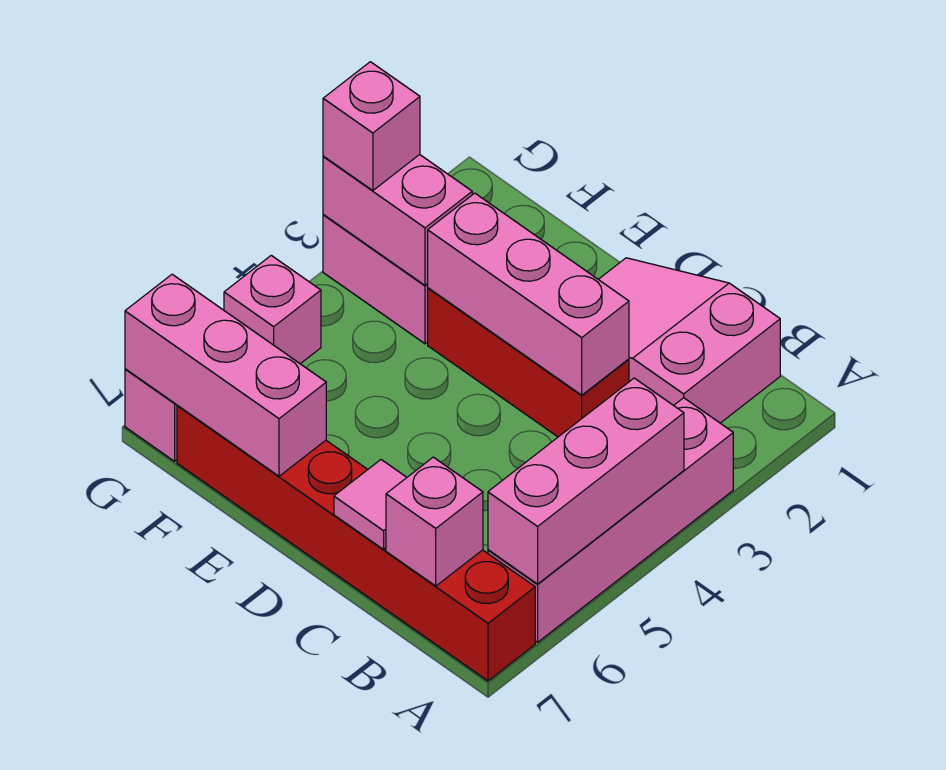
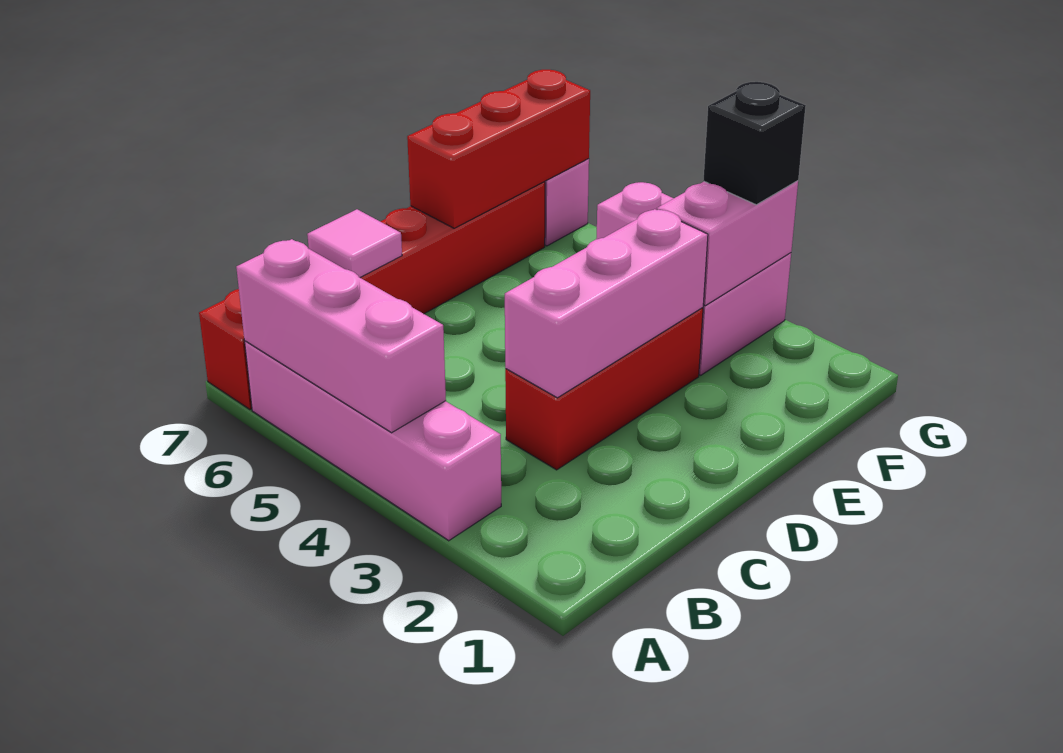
pink 2x3 slope [598,258,780,423] -> none
pink 1x1 brick [386,457,483,586] -> none
pink 1x3 brick [125,274,326,476] -> red 1x3 brick [407,70,590,228]
pink 1x1 brick [323,62,420,191] -> black 1x1 brick [703,82,806,205]

